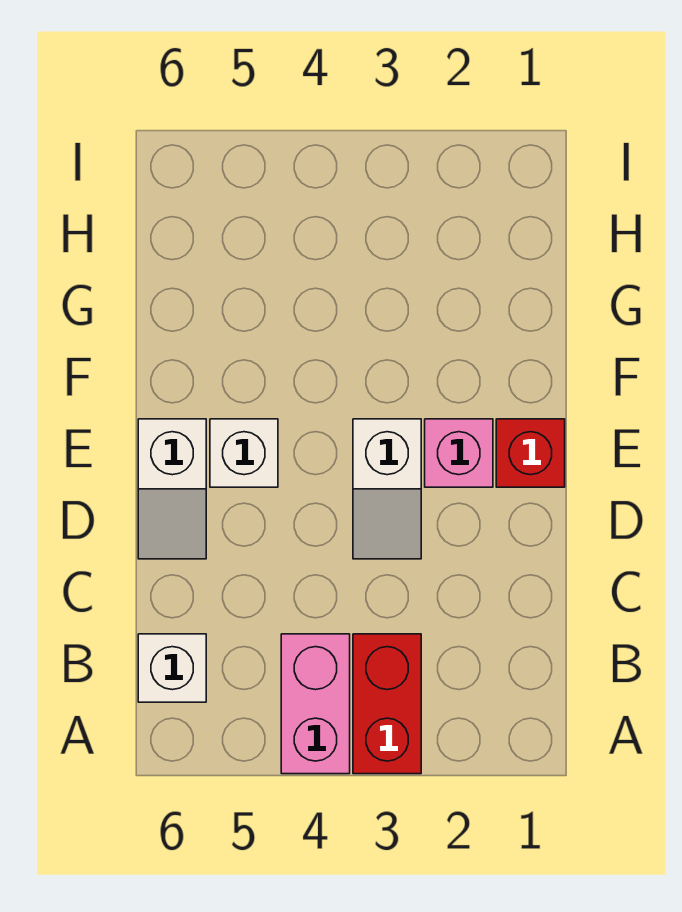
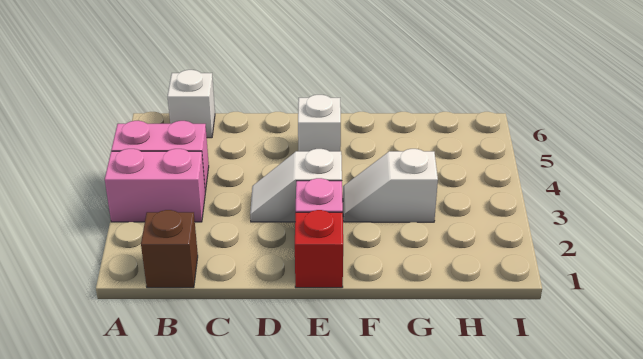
red 1x2 brick [353,634,421,774] -> pink 1x2 brick [105,149,205,222]
none -> brown 1x1 brick [141,210,198,288]
white 1x2 slope [138,419,206,559] -> white 1x2 slope moved to [343,149,438,222]

